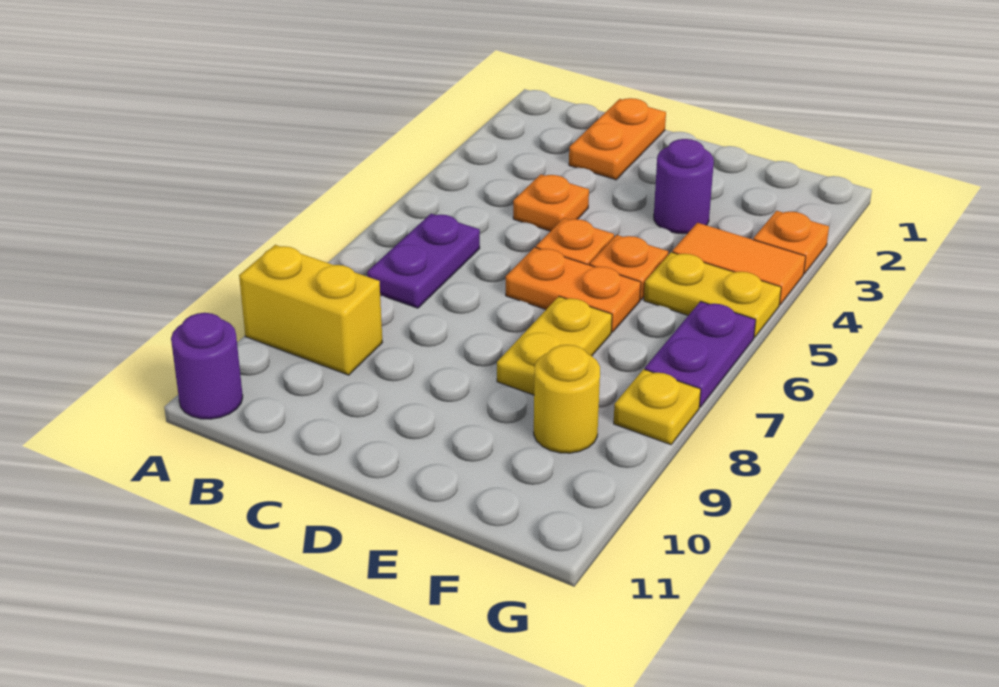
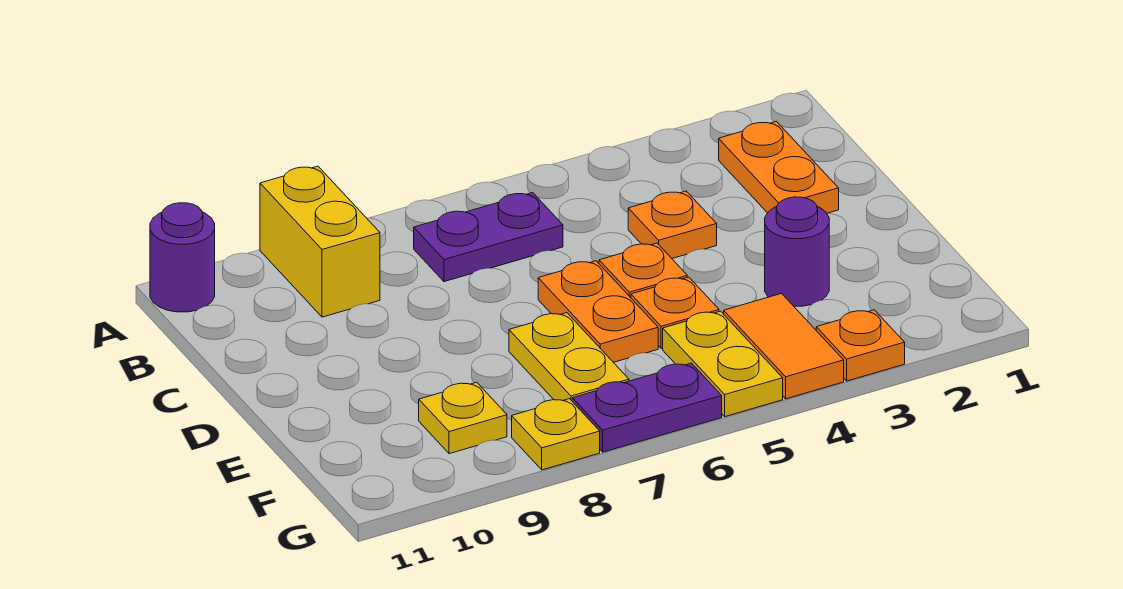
orange 1x2 plate [569,98,666,180] -> orange 1x2 plate turned to [719,121,839,213]
yellow 1x2 plate [497,296,612,395] -> yellow 1x2 plate turned to [509,313,629,401]
yellow 1x1 round brick [534,345,600,453] -> yellow 1x1 plate [419,382,507,454]

